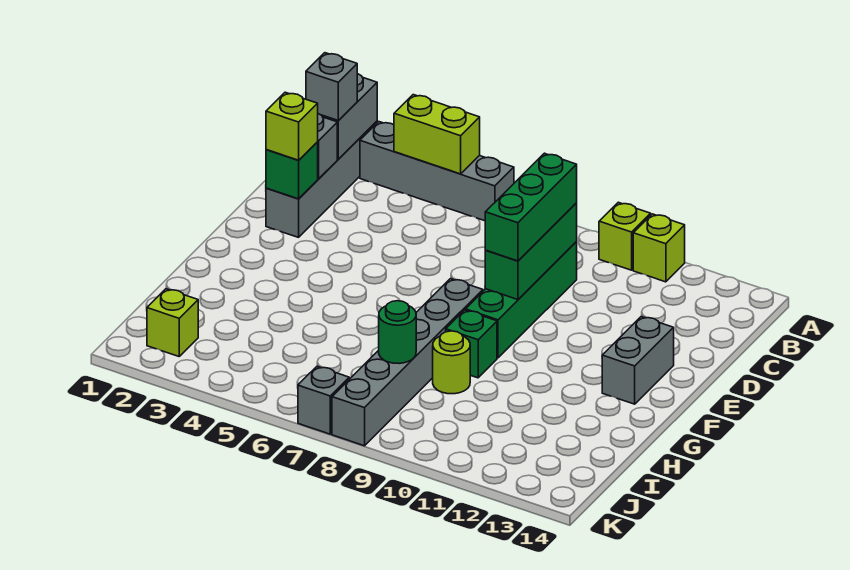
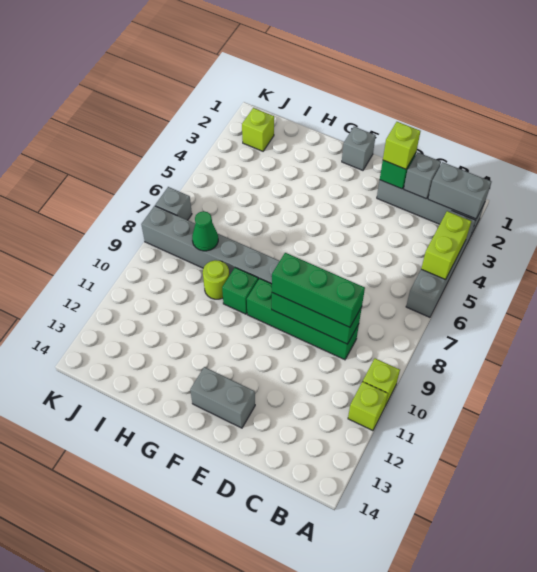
grey 1x1 brick [306,53,357,121] -> grey 1x1 brick moved to [342,127,376,170]
green 1x1 round brick [379,301,416,364] -> green 1x1 cone [192,211,218,251]

